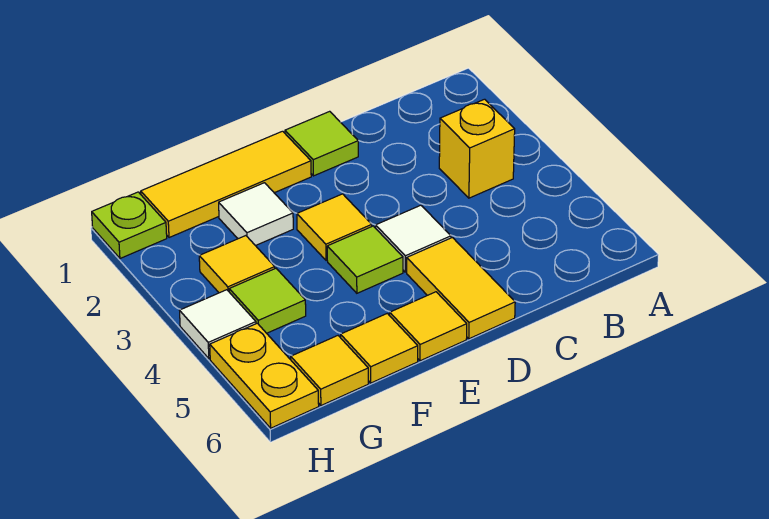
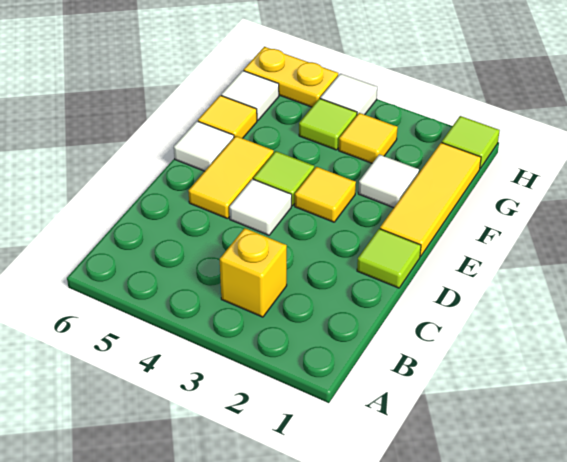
yellow 1x2 tile [407,238,515,339] -> yellow 1x2 tile turned to [188,136,274,219]
yellow 1x1 tile [390,292,467,361] -> white 1x1 tile [174,121,234,171]
yellow 1x1 tile [291,336,368,405] -> white 1x1 tile [221,71,279,121]
lime 1x1 plate [92,192,167,258] -> lime 1x1 tile [442,116,500,168]

